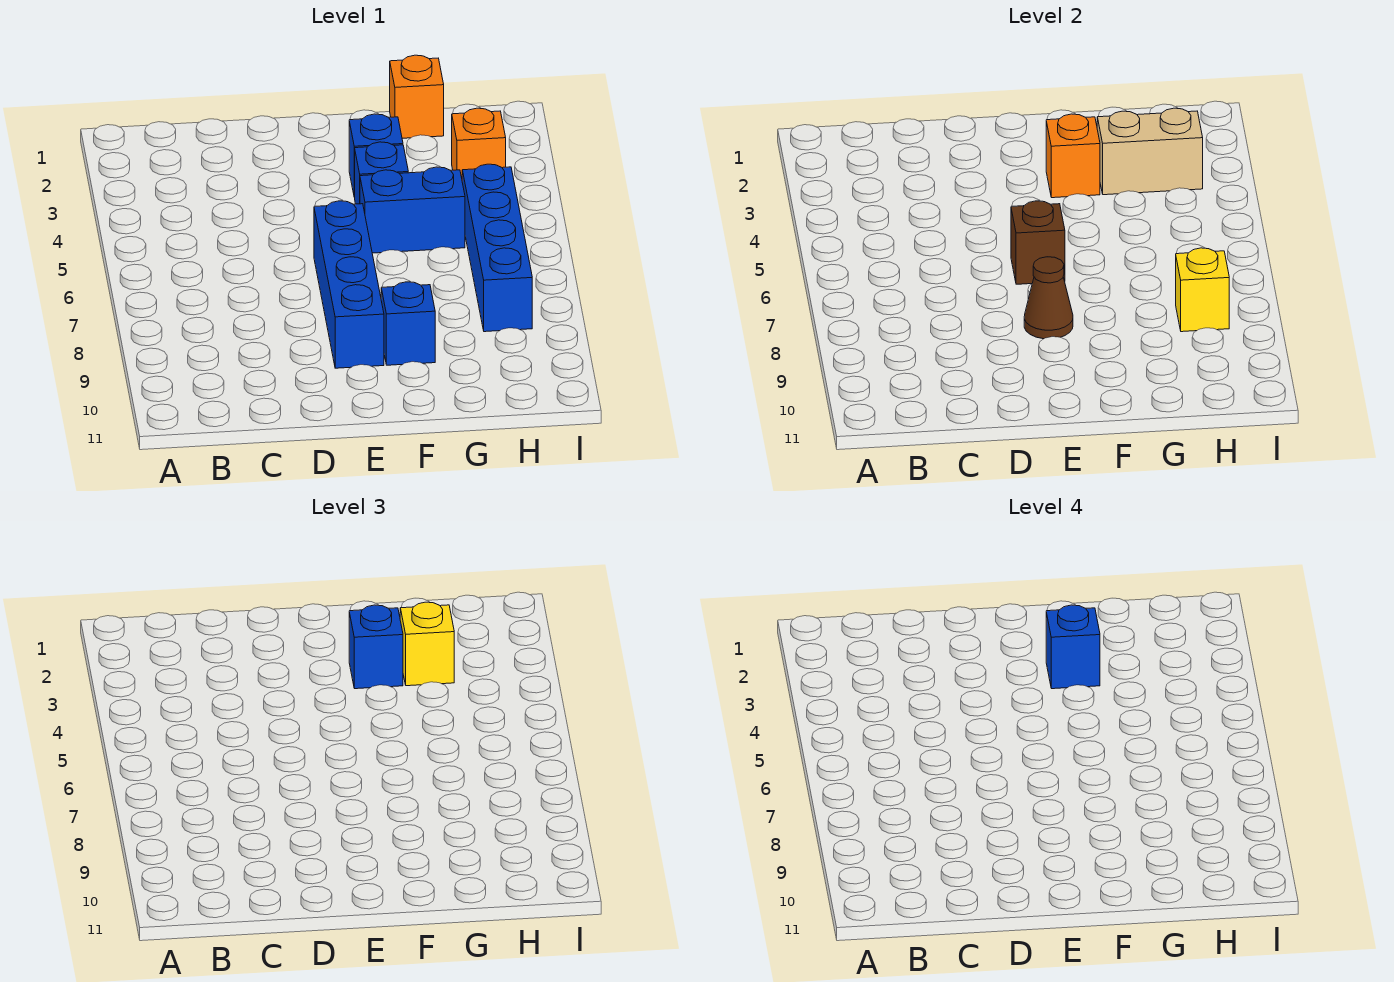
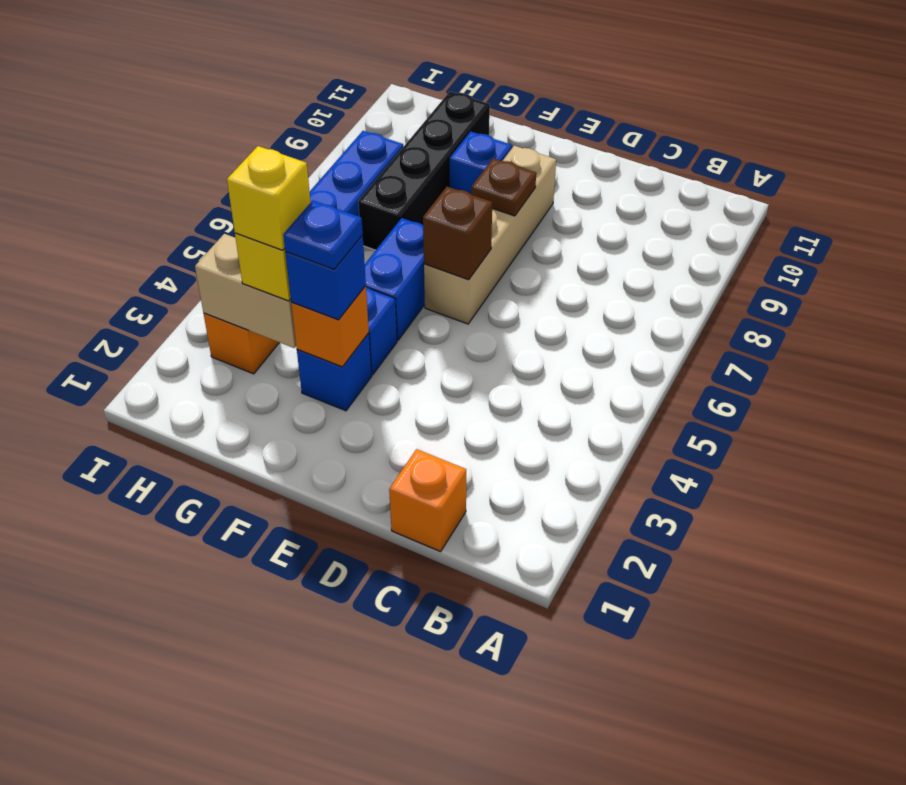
blue 1x4 brick [314,201,384,368] -> tan 1x4 brick [424,146,556,324]
brown 1x1 cone [1024,257,1073,339] -> brown 1x1 plate [471,158,536,216]
blue 1x1 brick [1046,605,1100,689] -> blue 1x1 plate [283,201,363,269]
blue 1x2 brick [360,167,465,253] -> blue 1x2 brick turned to [365,218,425,340]
orange 1x1 brick [390,55,444,138] -> orange 1x1 brick moved to [389,449,466,552]
none -> black 1x4 brick [358,92,490,250]
yellow 1x1 brick [1176,248,1229,332] -> yellow 1x1 brick moved to [227,146,311,250]

